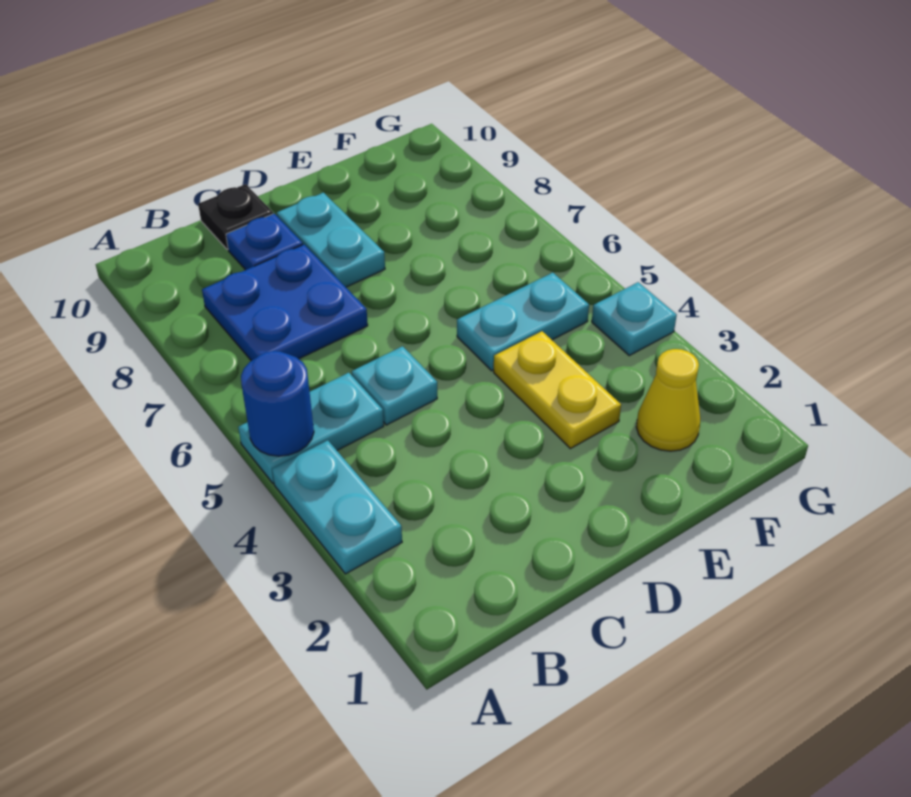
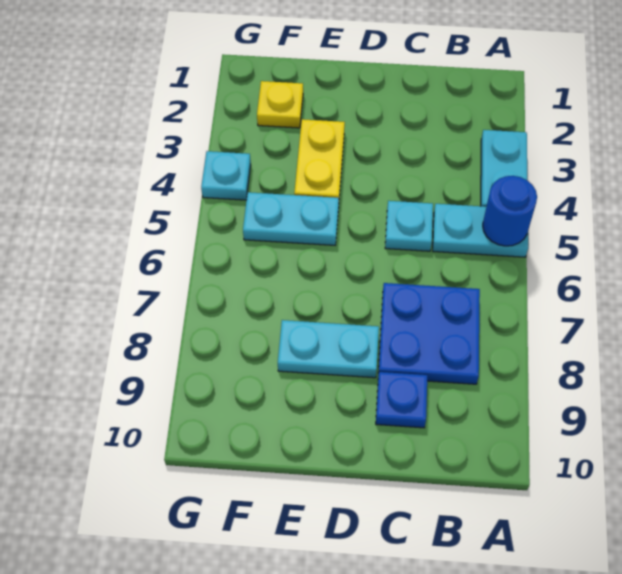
black 1x1 plate [198,184,273,250] -> none
cyan 1x2 plate [277,192,385,287] -> cyan 1x2 plate turned to [278,320,379,378]
yellow 1x1 cone [636,349,700,451] -> yellow 1x1 plate [257,81,303,128]

